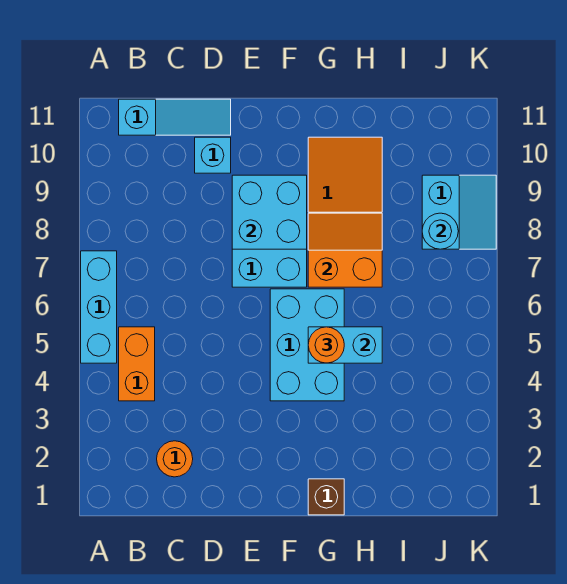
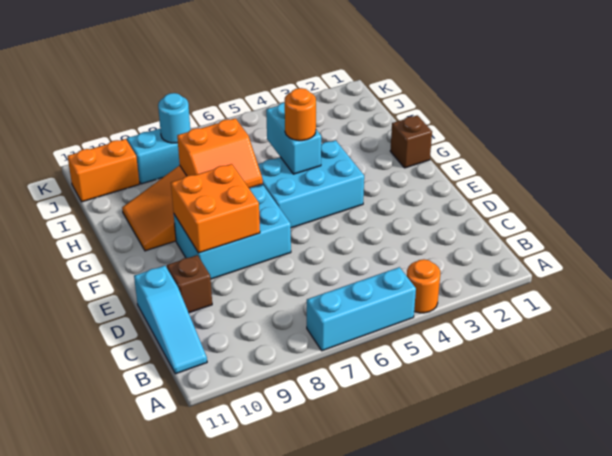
orange 1x2 brick [119,327,155,401] -> orange 1x2 brick moved to [68,139,139,202]
cyan 1x3 slope [119,99,231,135] -> cyan 1x3 slope turned to [134,266,207,374]
orange 1x1 round brick [157,441,193,477] -> orange 1x1 round brick moved to [407,259,440,313]
cyan 1x1 brick [195,137,231,173] -> brown 1x1 brick [167,255,212,313]
cyan 2x2 brick [232,175,307,249] -> orange 2x2 brick [171,164,260,253]
orange 2x2 slope [308,213,382,287] -> orange 2x2 slope turned to [177,118,263,188]

